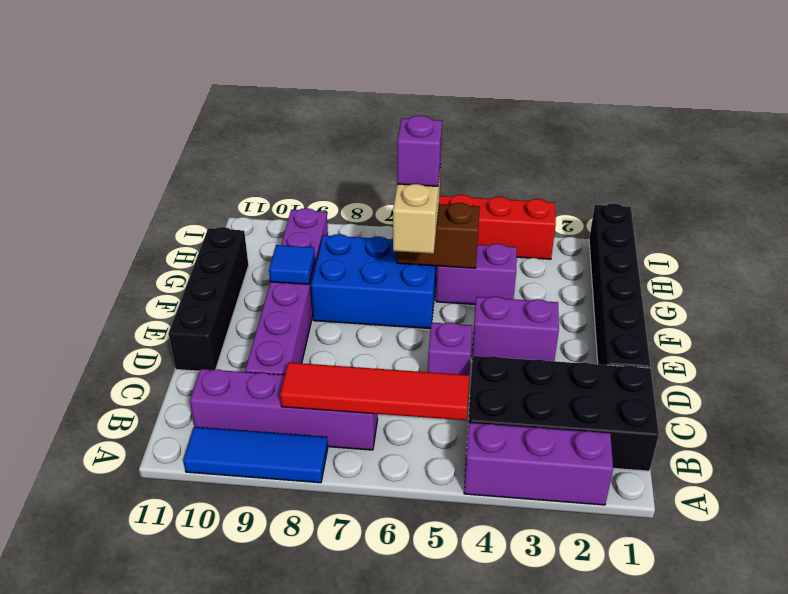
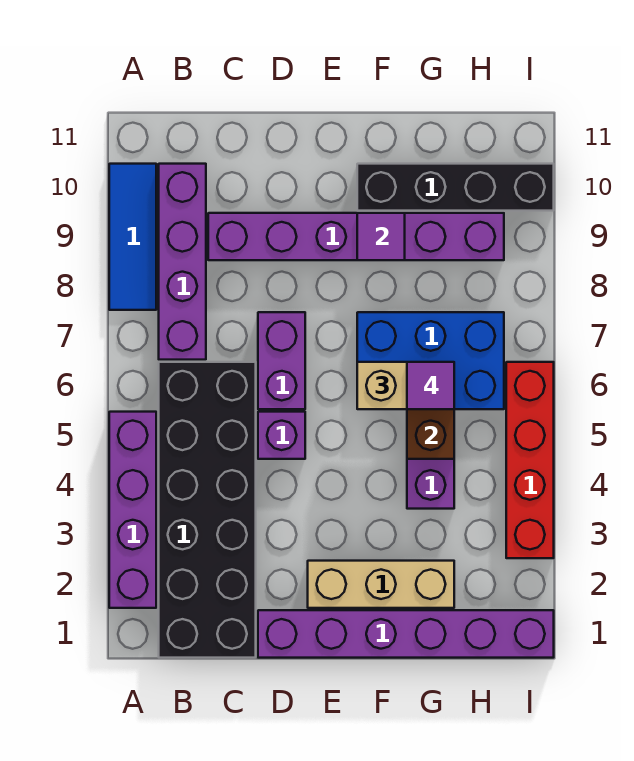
purple 1x3 brick [464,423,613,505] -> purple 1x4 brick [109,412,156,608]
black 2x4 brick [467,356,659,471] -> black 2x6 brick [159,362,256,658]
red 1x4 tile [280,362,469,420] -> none
black 1x6 brick [589,203,650,368] -> purple 1x6 brick [258,610,554,658]
black 1x4 brick [168,227,249,371] -> black 1x4 brick moved to [357,164,554,211]
none -> tan 1x3 brick [308,561,454,608]
purple 1x2 brick [472,296,559,361] -> purple 1x2 brick moved to [258,312,305,409]
blue 2x3 brick [311,234,437,329] -> blue 2x3 brick turned to [357,312,504,409]
blue 1x1 tile [269,245,315,284] -> purple 1x1 tile [357,213,405,260]
purple 1x1 brick [397,116,442,186] -> purple 1x1 tile [407,362,454,409]

